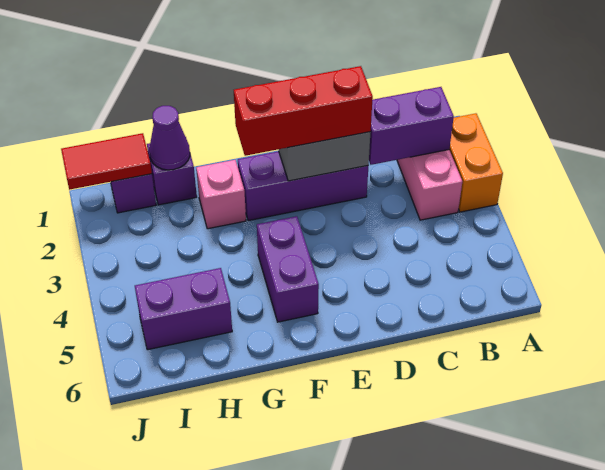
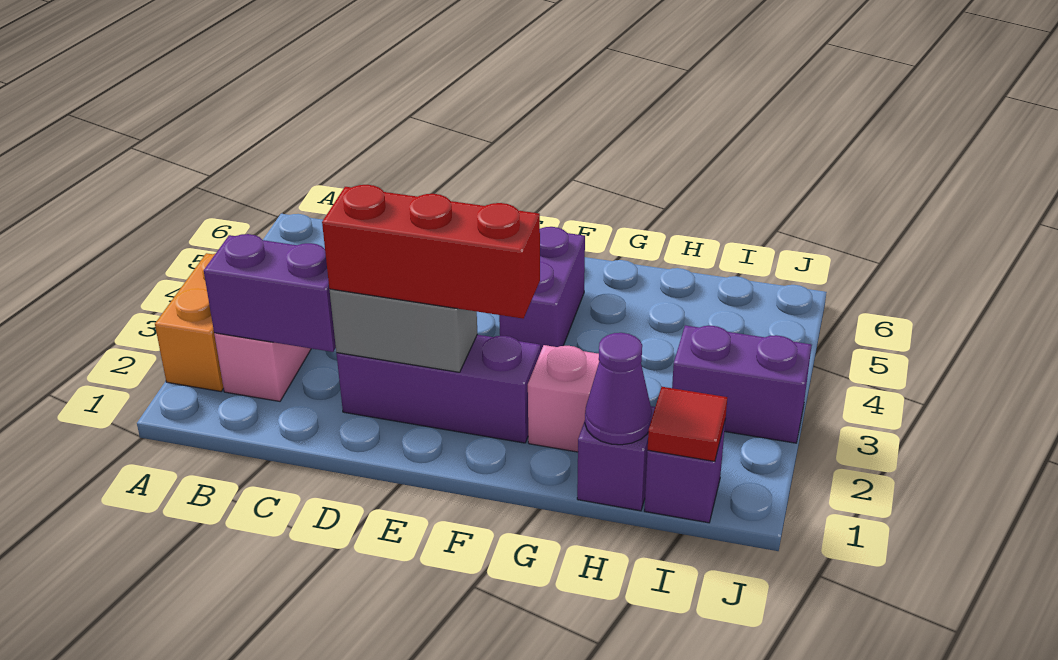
purple 1x2 brick [135,268,232,350] -> purple 1x2 brick moved to [672,325,812,443]
red 1x2 tile [61,133,152,190] -> red 1x1 tile [648,387,727,462]

